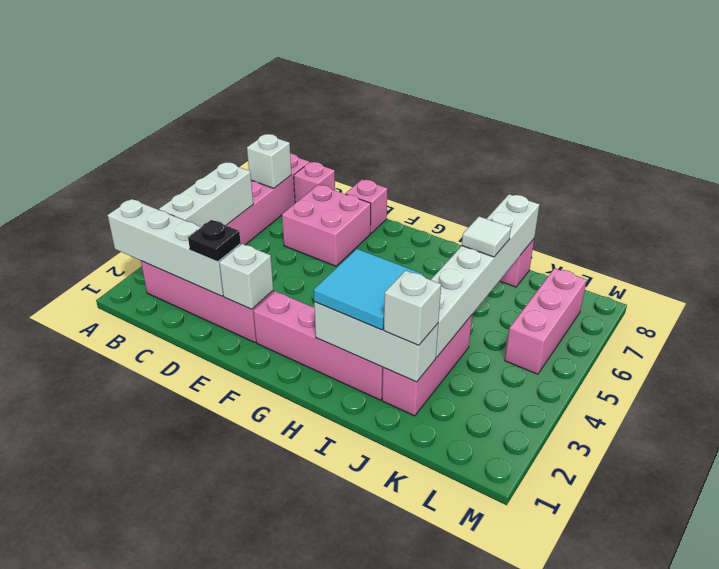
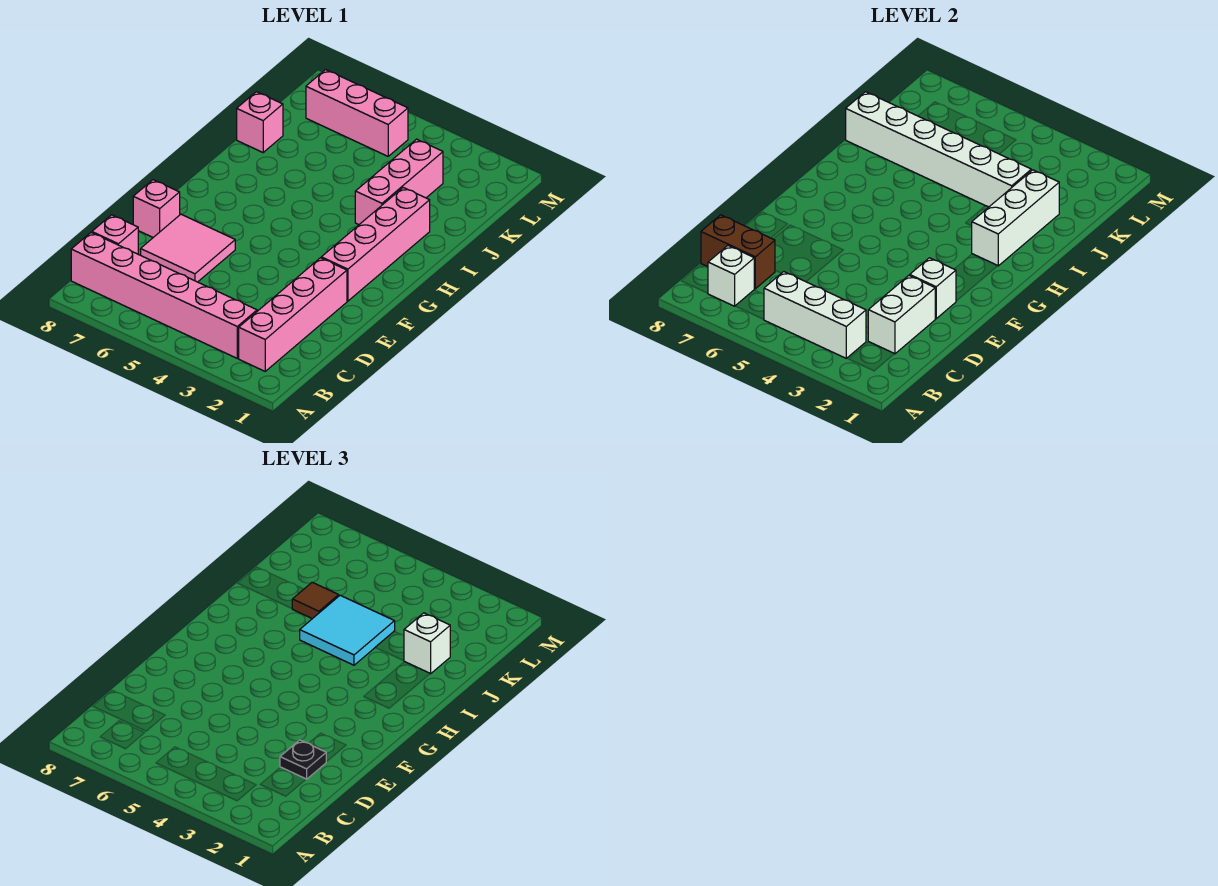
white 1x4 brick [108,199,241,296] -> white 1x2 brick [868,276,936,354]
none -> brown 1x2 brick [701,215,775,289]
pink 2x2 brick [282,185,371,266] -> pink 2x2 tile [141,214,235,282]
cyan 2x2 tile [314,249,423,330] -> cyan 2x2 tile moved to [300,595,395,665]
pink 1x3 brick [382,315,472,416] -> pink 1x3 brick turned to [355,139,443,225]
white 1x1 tile [462,216,511,257] -> brown 1x1 tile [292,582,339,619]

